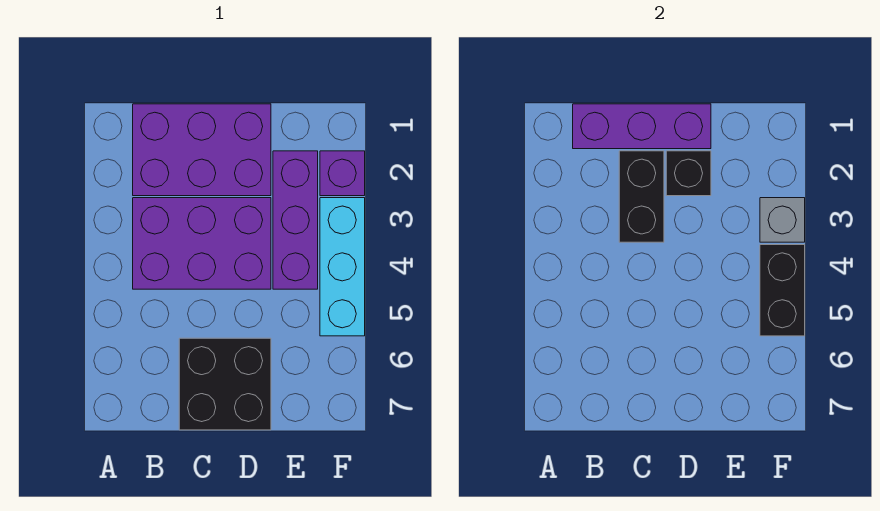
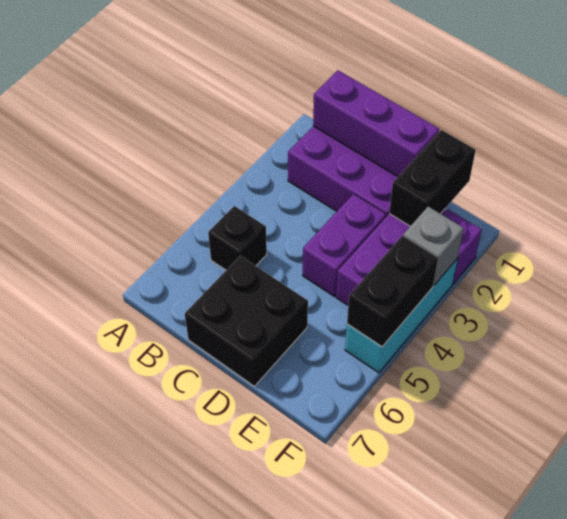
purple 2x3 brick [133,198,271,289] -> purple 1x2 brick [303,194,386,297]
black 1x2 brick [619,151,664,242] -> black 1x2 brick moved to [389,130,476,226]
black 1x1 brick [666,151,711,196] -> black 1x1 brick moved to [208,206,267,270]

